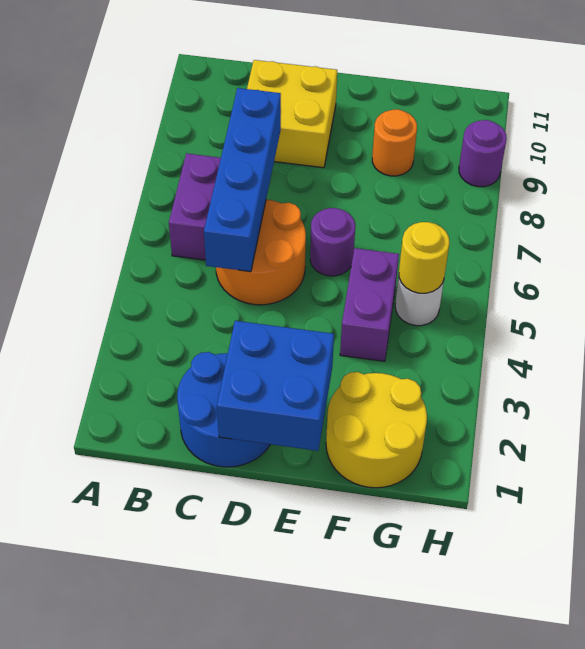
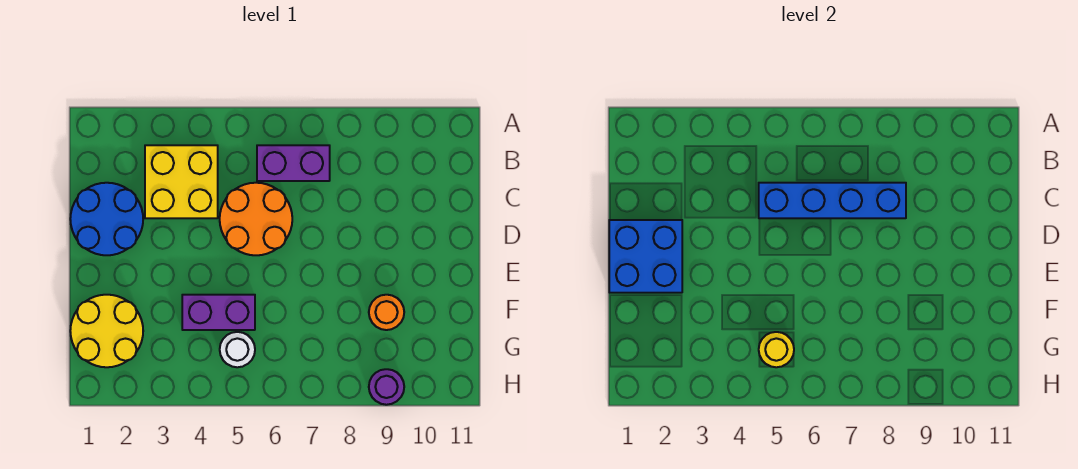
yellow 2x2 brick [247,60,337,168] -> yellow 2x2 brick moved to [145,145,218,218]
purple 1x1 round brick [310,208,355,276] -> none

